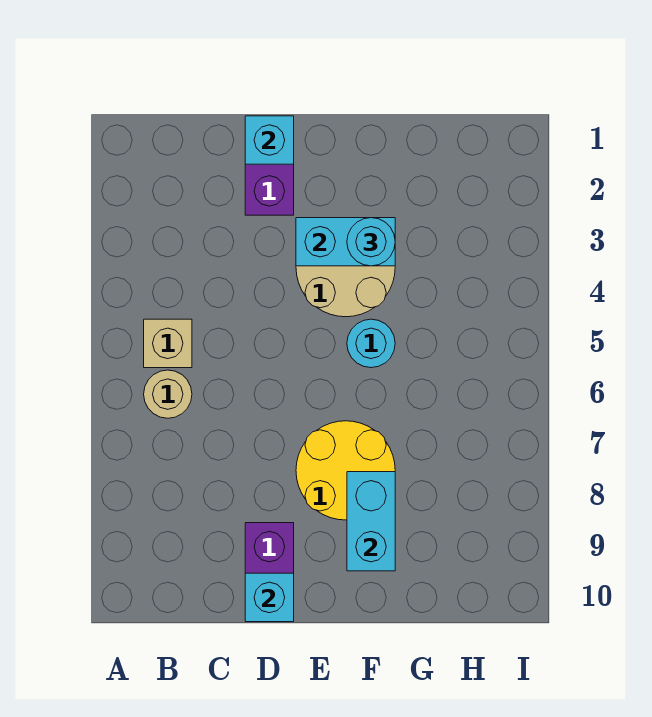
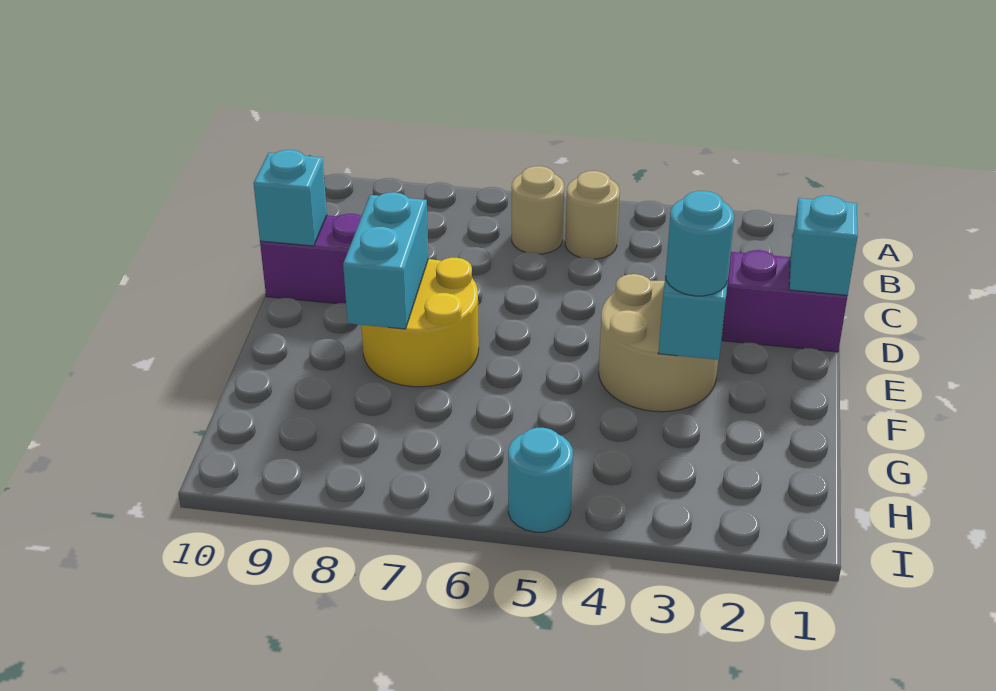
tan 1x1 brick [144,319,192,368] -> tan 1x1 round brick [565,171,620,259]
cyan 1x1 round brick [347,319,395,368] -> cyan 1x1 round brick moved to [508,428,573,532]
cyan 1x2 brick [347,472,395,571] -> cyan 1x2 brick turned to [343,192,428,329]

